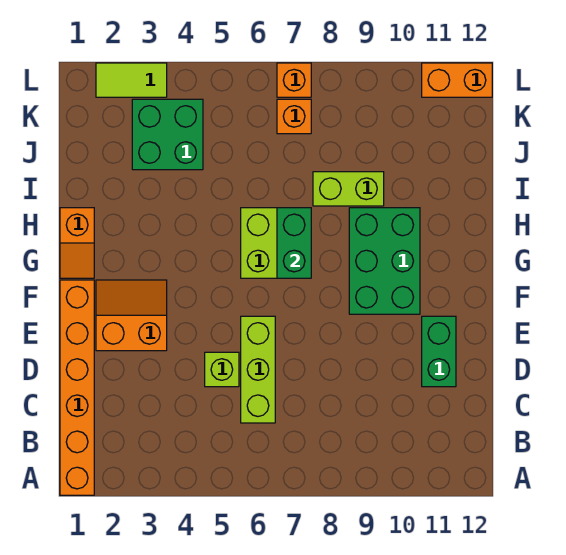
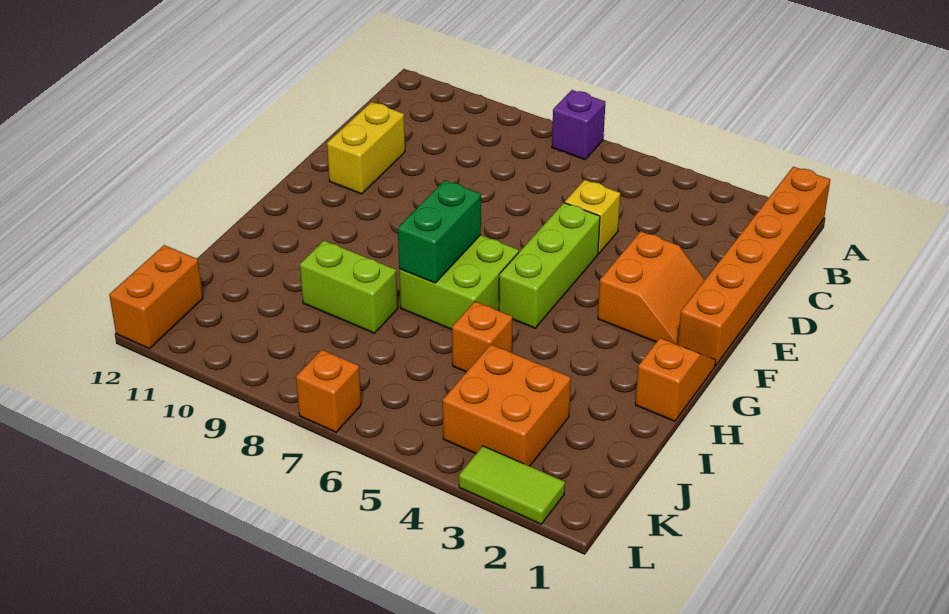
none -> purple 1x1 brick [552,90,605,160]
lime 1x3 brick [241,316,275,423] -> lime 1x3 brick moved to [499,203,600,328]
lime 1x1 brick [205,352,239,387] -> yellow 1x1 brick [565,180,620,254]
green 1x2 brick [422,316,456,387] -> yellow 1x2 brick [327,102,405,194]
orange 2x2 slope [96,280,167,351] -> orange 2x2 slope turned to [598,231,705,345]
green 2x3 brick [349,208,420,314] -> none
green 2x2 brick [132,99,203,170] -> orange 2x2 brick [443,344,571,466]
orange 1x1 brick [277,99,311,134] -> orange 1x1 brick moved to [452,301,512,372]
orange 1x2 brick [422,63,492,97] -> orange 1x2 brick turned to [109,245,203,349]

